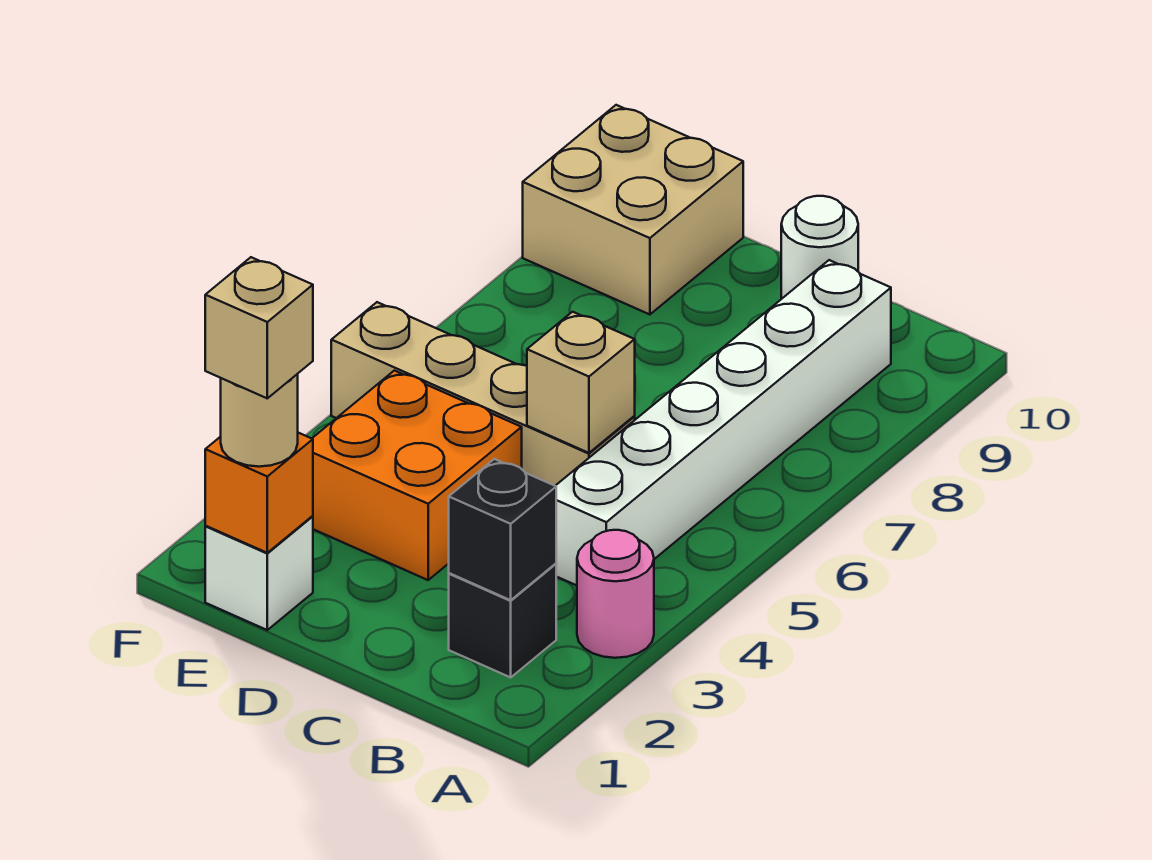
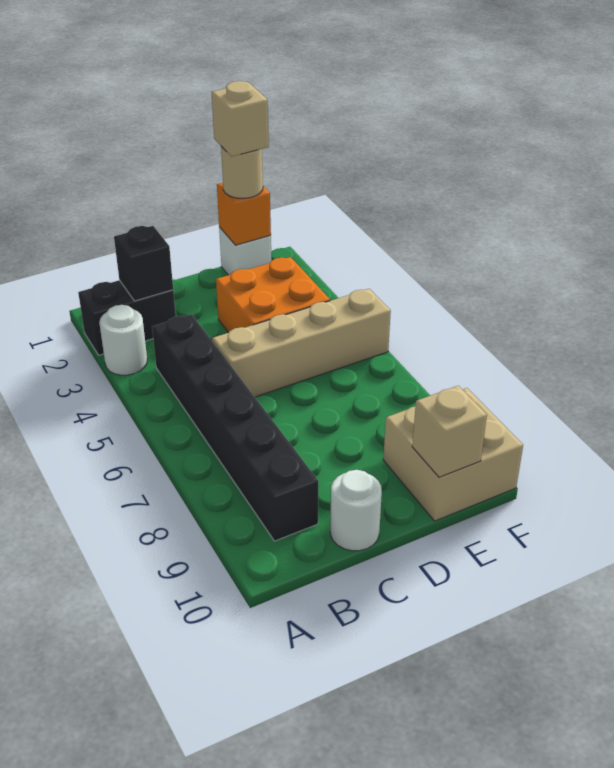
pink 1x1 round brick [577,530,654,658] -> white 1x1 round brick [99,305,147,375]
black 1x1 brick [449,564,556,677] -> black 1x2 brick [78,280,176,355]
white 1x6 brick [556,260,891,585] -> black 1x6 brick [152,314,318,541]
tan 1x1 brick [527,312,635,453] -> tan 1x1 brick moved to [412,386,487,477]

